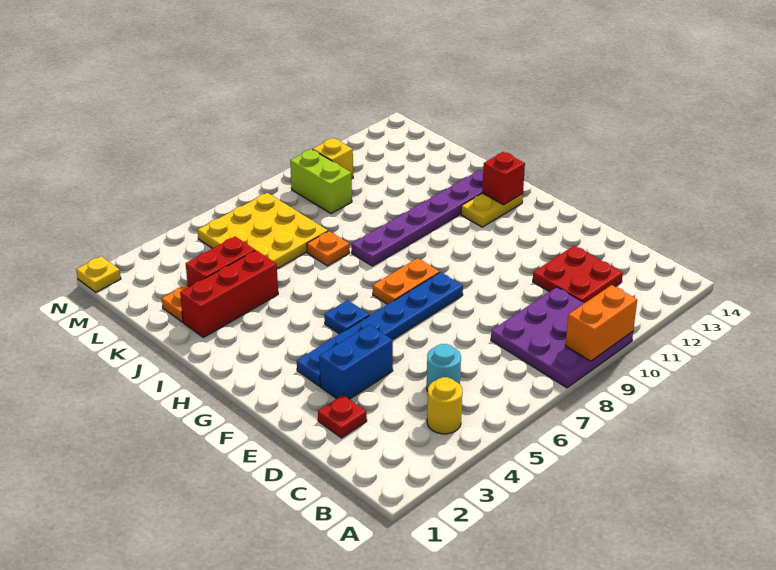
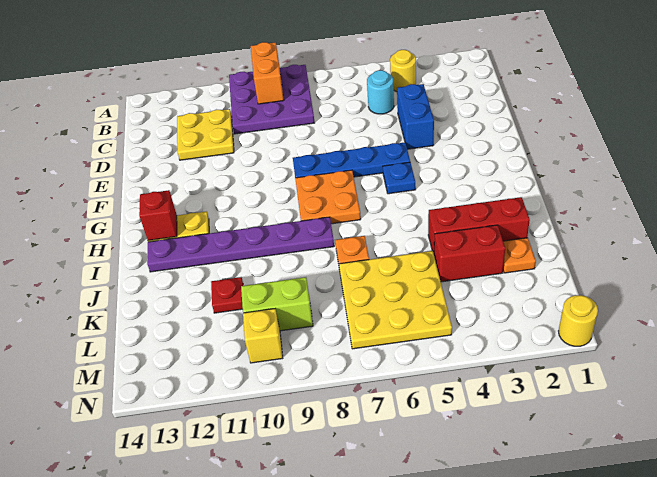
orange 1x2 brick [565,285,637,361] -> orange 1x2 brick turned to [251,42,284,104]
red 2x2 plate [533,246,623,303] -> yellow 2x2 plate [177,109,234,160]
red 1x1 plate [318,395,367,438] -> red 1x1 plate moved to [211,277,243,313]
blue 1x2 brick [319,325,393,399] -> blue 1x2 brick turned to [397,84,434,149]
blue 1x6 plate [297,272,463,386] -> blue 1x4 plate [293,143,410,178]
orange 1x2 plate [373,258,439,304] -> orange 2x2 plate [295,170,361,224]
lime 1x2 brick [290,149,352,214] -> lime 1x2 brick turned to [241,277,313,331]
yellow 1x1 plate [76,256,121,292] -> yellow 1x1 round brick [559,295,598,346]

